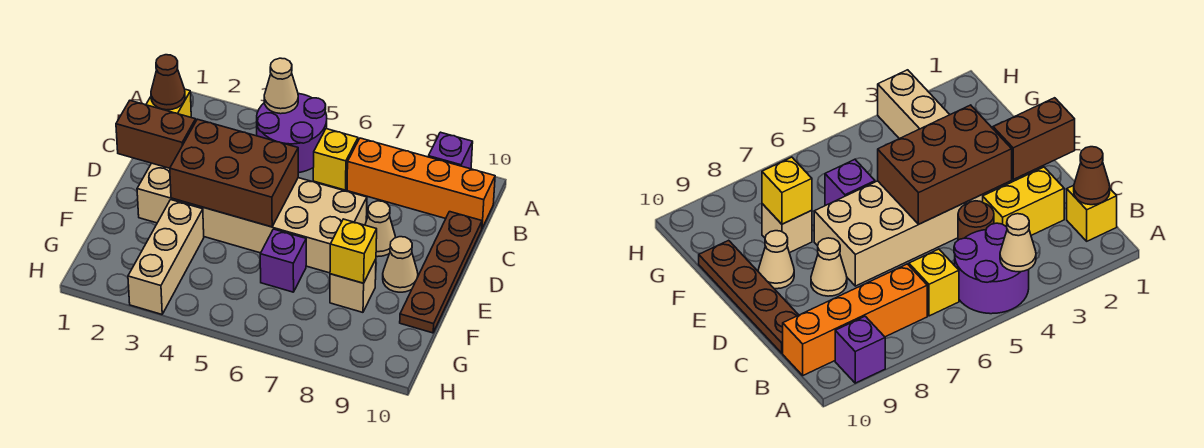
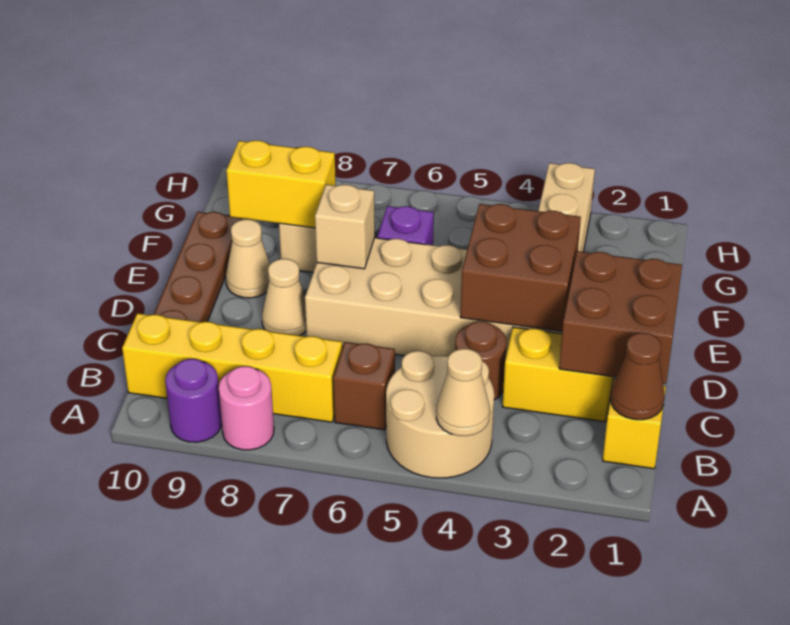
purple 2x2 round brick [257,94,327,173] -> tan 2x2 round brick [386,351,494,478]
none -> pink 1x1 round brick [219,366,274,450]
purple 1x1 brick [428,132,473,169] -> purple 1x1 round brick [165,359,222,442]
yellow 1x1 brick [313,129,358,190] -> brown 1x1 brick [333,342,395,430]
orange 1x4 brick [347,138,495,228] -> yellow 1x4 brick [122,313,342,422]
brown 1x2 brick [116,101,196,168] -> brown 2x2 brick [559,251,682,384]
brown 2x3 brick [170,119,298,227] -> brown 2x2 brick [460,204,581,331]
none -> tan 1x1 brick [315,185,375,269]
yellow 1x1 brick [330,219,377,283] -> yellow 1x2 brick [226,140,336,228]

